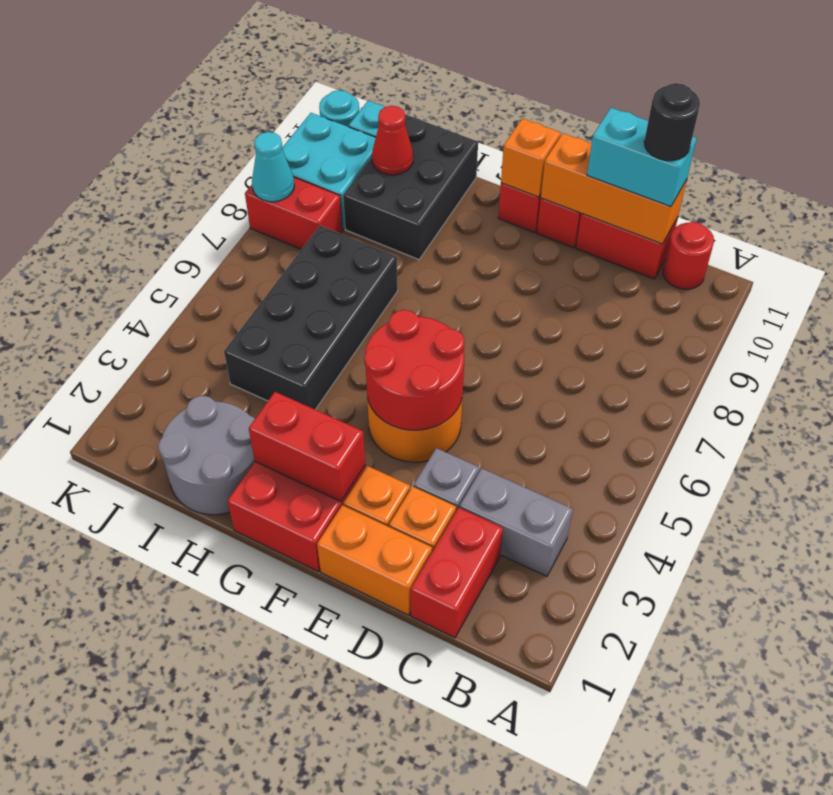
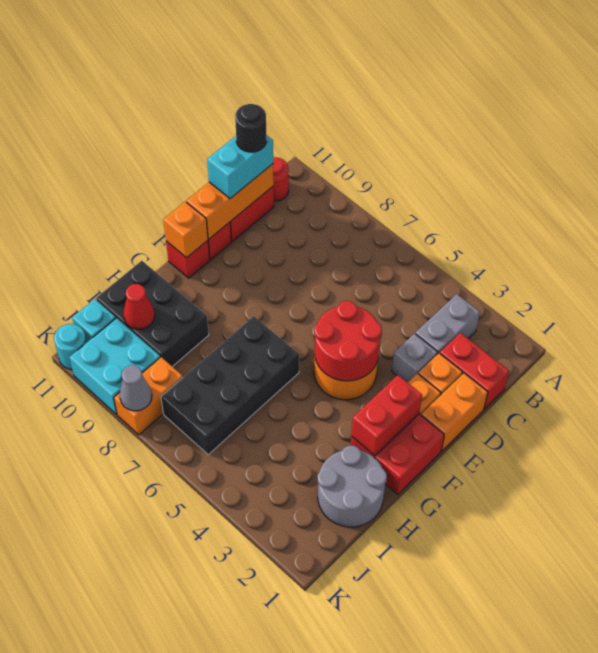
black 2x4 brick [224,226,398,410] -> black 2x4 brick turned to [161,316,299,455]
red 1x2 brick [245,177,343,249] -> orange 1x2 brick [114,357,183,435]
cyan 1x1 cone [252,132,294,202] -> grey 1x1 cone [120,365,152,411]

